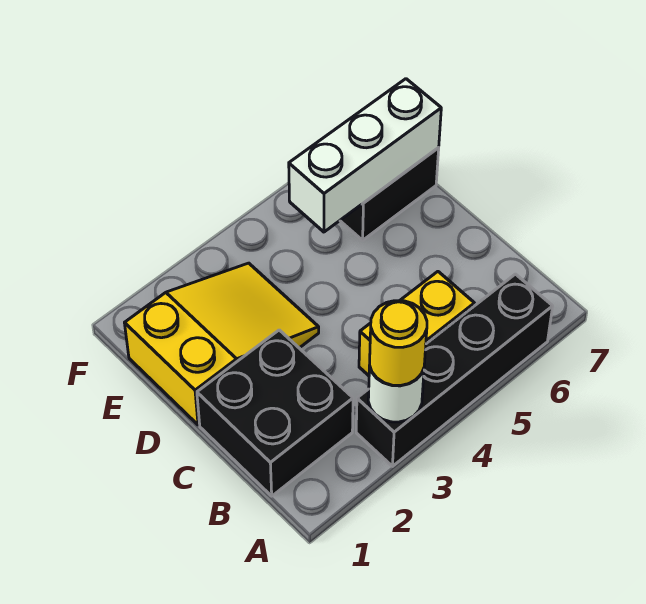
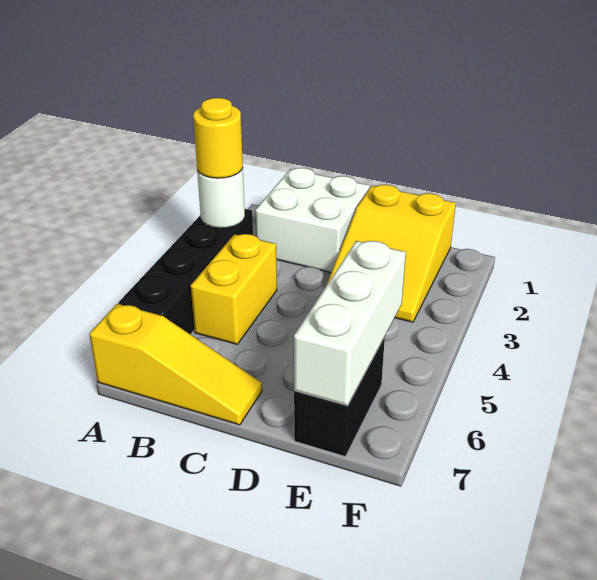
none -> yellow 1x3 slope [89,304,262,425]
black 2x2 brick [197,330,353,496] -> white 2x2 brick [255,168,370,272]

